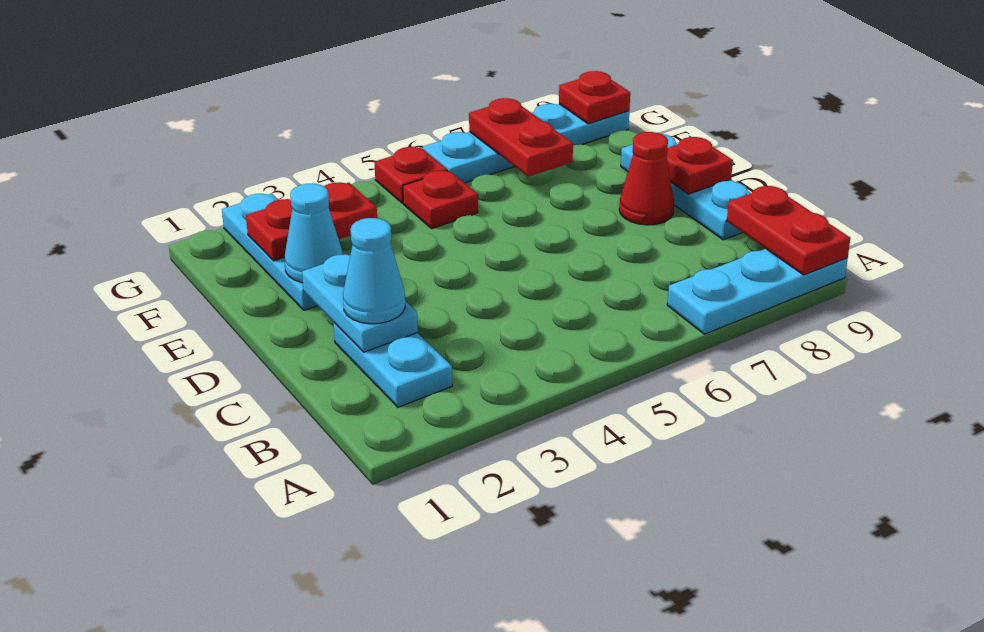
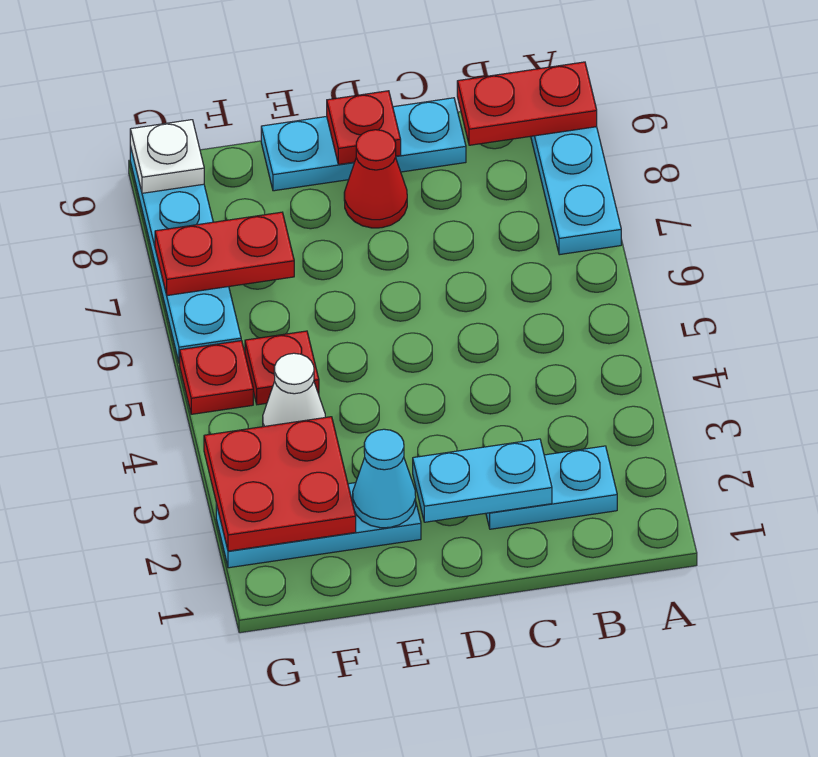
cyan 1x1 cone [343,218,405,324] -> none
red 1x2 plate [246,182,377,261] -> red 2x2 plate [204,417,356,551]
none -> white 1x1 cone [263,353,325,427]
red 1x1 plate [559,71,630,124] -> white 1x1 plate [130,120,204,193]

